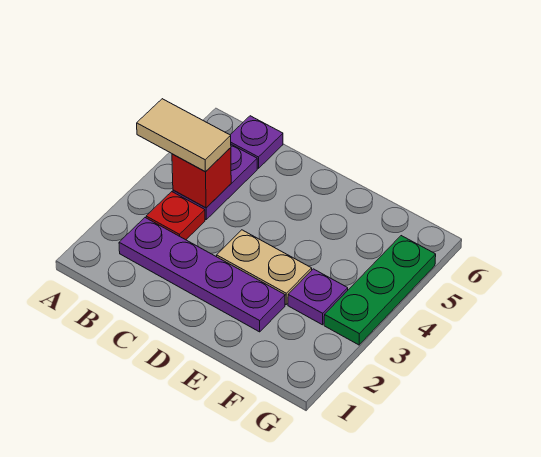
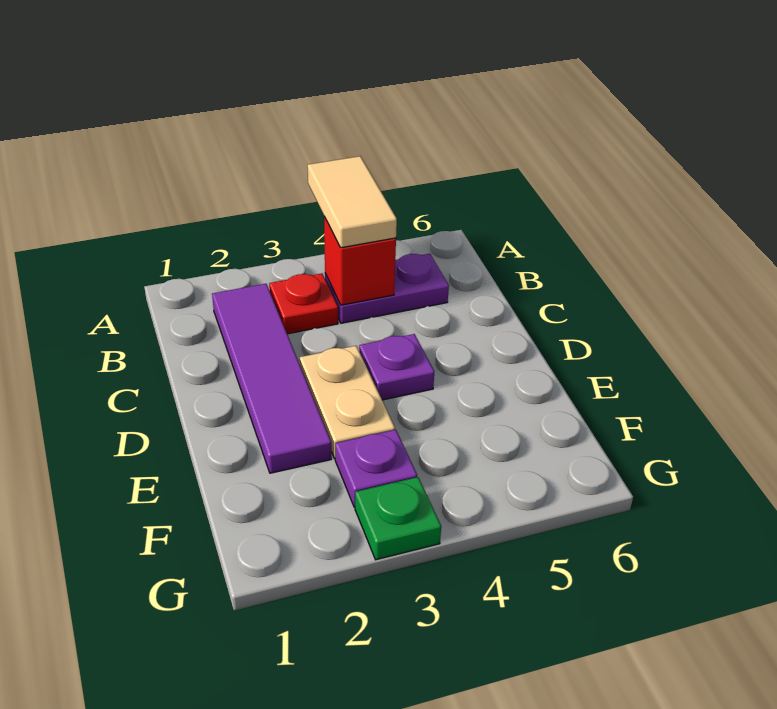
purple 1x4 plate [119,218,285,332] -> purple 1x4 tile [212,284,331,473]
purple 1x1 plate [231,116,283,168] -> purple 1x1 plate moved to [359,334,434,400]
green 1x3 plate [324,236,436,345] -> green 1x1 plate [355,477,441,560]

